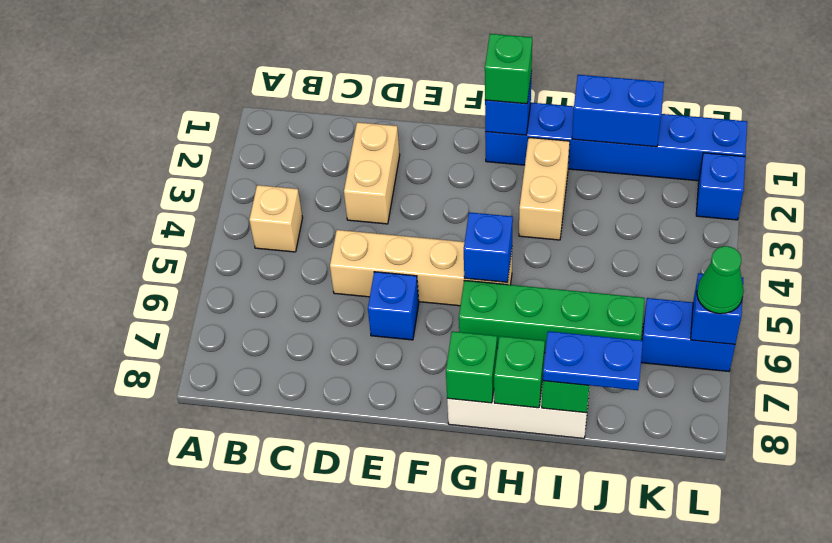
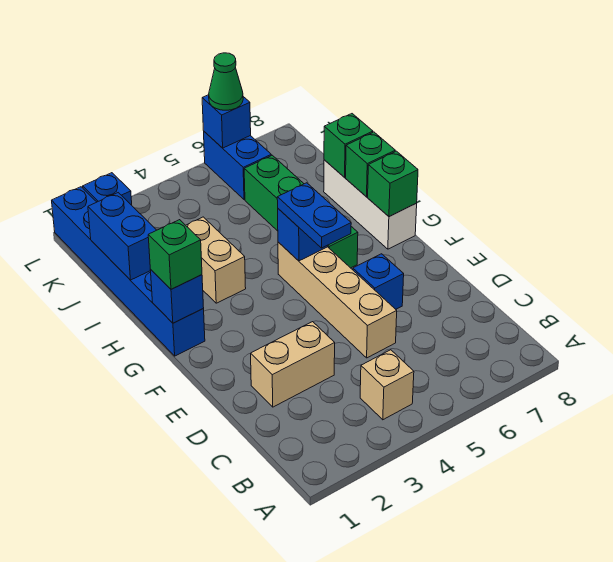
tan 1x2 brick [519,138,570,240] -> tan 1x2 brick turned to [186,217,246,303]
blue 1x2 plate [543,331,643,390] -> blue 1x2 plate moved to [277,183,351,248]

